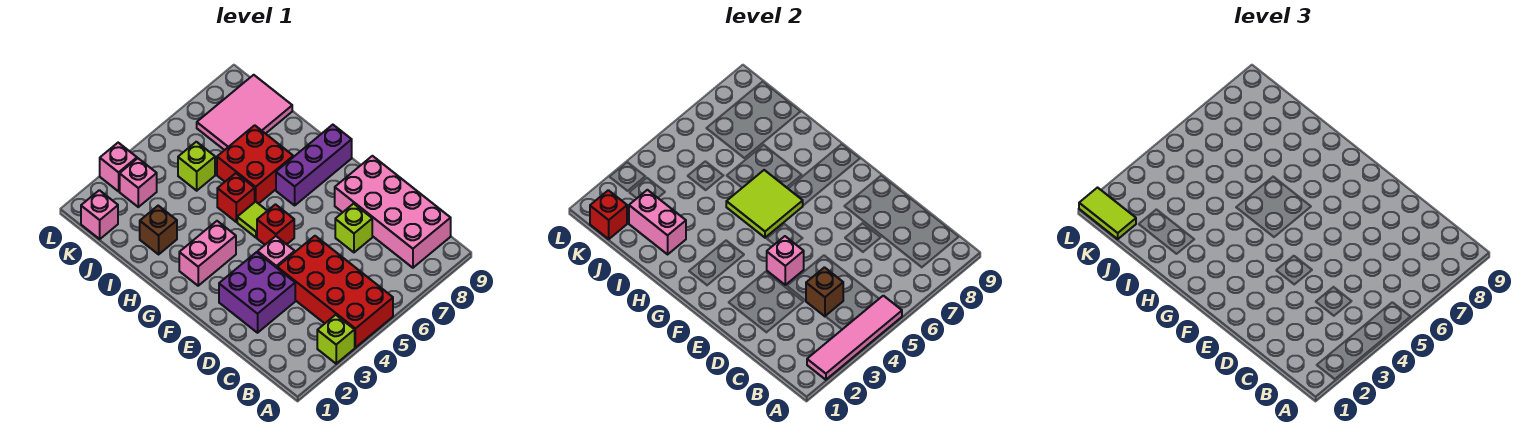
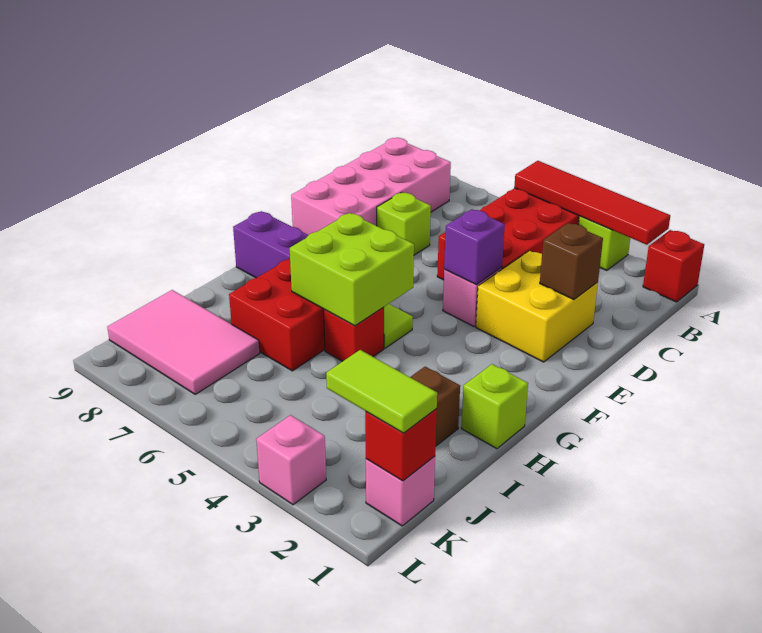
pink 1x4 tile [807,296,902,380] -> red 1x4 tile [514,161,670,245]
brown 1x1 brick [806,267,843,316] -> brown 1x1 brick moved to [540,223,603,300]
purple 2x2 brick [219,252,295,333] -> yellow 2x2 brick [476,251,598,362]
pink 1x1 brick [767,236,804,285] -> purple 1x1 brick [444,209,505,285]
red 1x1 brick [257,204,294,245] -> red 1x1 brick moved to [643,230,704,302]
pink 1x2 brick [179,221,236,286] -> none
lime 2x2 tile [726,170,803,238] -> lime 2x2 brick [290,213,414,326]
pink 1x2 brick [629,190,686,254] -> none
lime 1x1 brick [178,142,215,191] -> lime 1x1 brick moved to [461,364,528,449]
lime 1x2 tile [1079,188,1136,239] -> lime 1x2 tile turned to [326,350,437,433]
pink 1x1 brick [120,158,157,207] -> none

